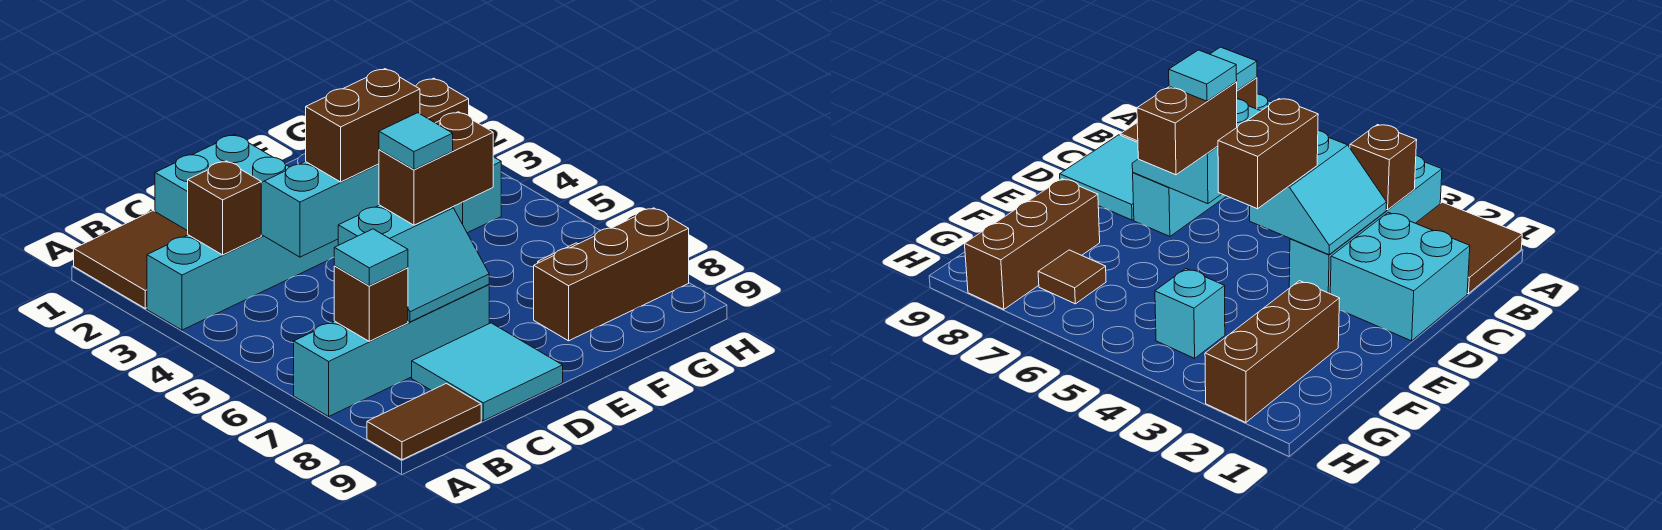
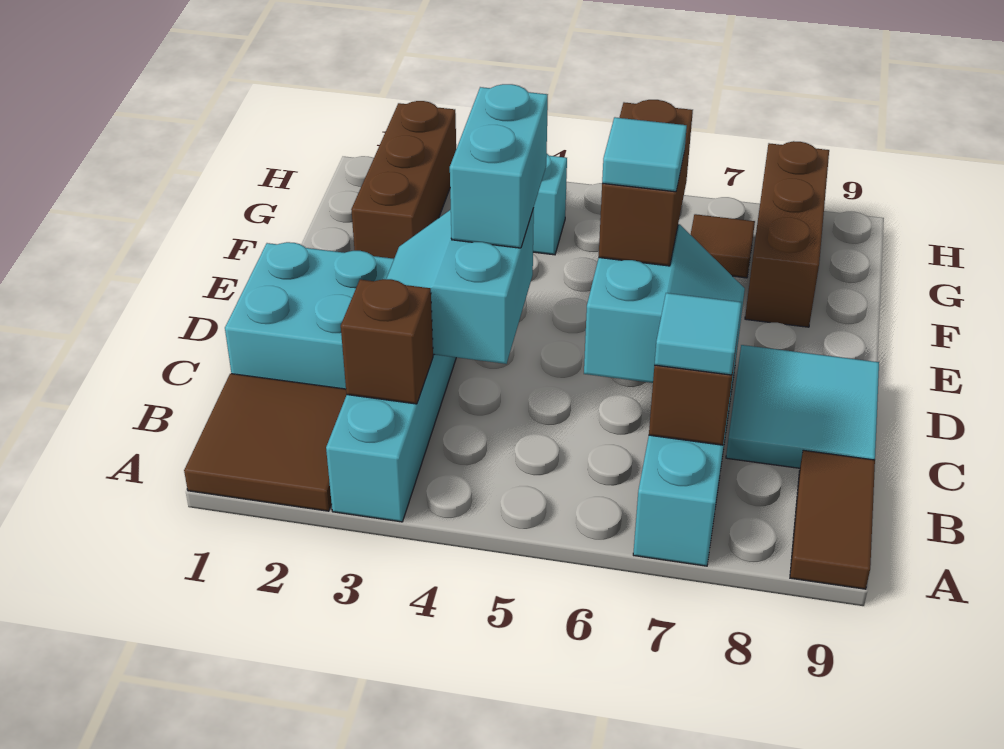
brown 1x2 brick [306,69,420,182] -> cyan 1x2 brick [450,84,548,248]

